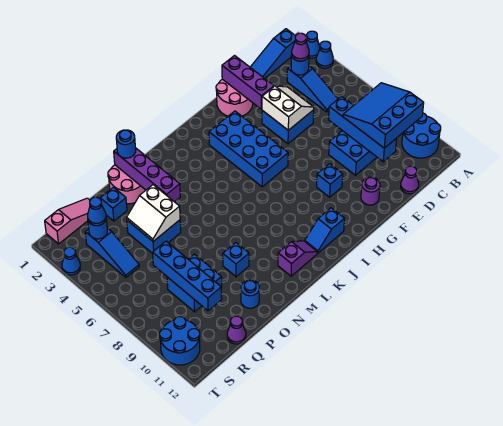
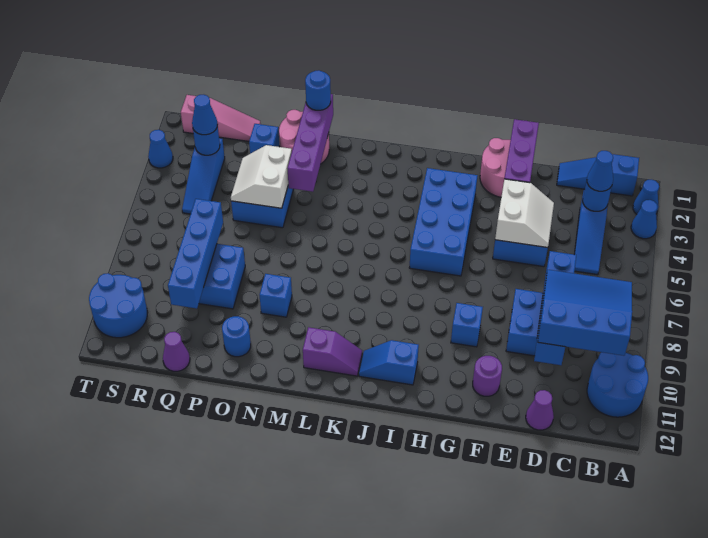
purple 1x1 cone [292,33,309,61] -> blue 1x1 cone [587,151,613,191]

